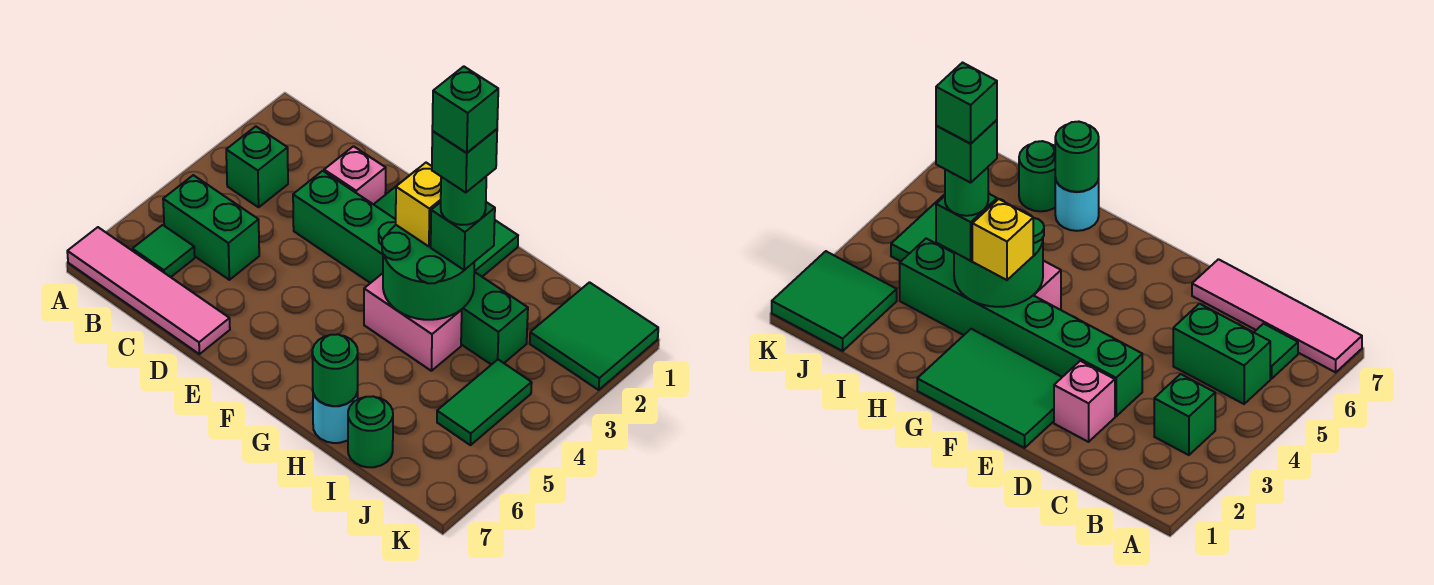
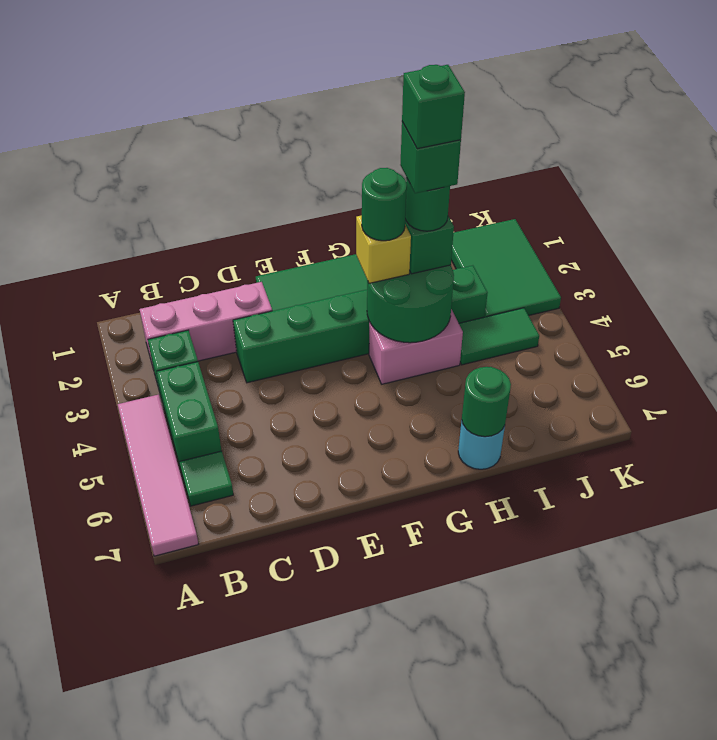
pink 1x4 tile [67,227,230,354] -> pink 1x4 tile turned to [118,394,198,556]
green 1x2 brick [163,175,259,280] -> green 1x2 brick turned to [157,362,221,465]
pink 1x1 brick [324,146,386,204] -> pink 1x3 brick [140,282,272,366]
green 1x1 round brick [348,396,393,467] -> green 1x1 round brick moved to [362,168,407,241]
green 2x2 tile [530,282,658,390] -> green 2x3 tile [451,219,561,317]
green 1x2 tile [437,360,532,445] -> green 1x2 tile turned to [459,308,539,365]

